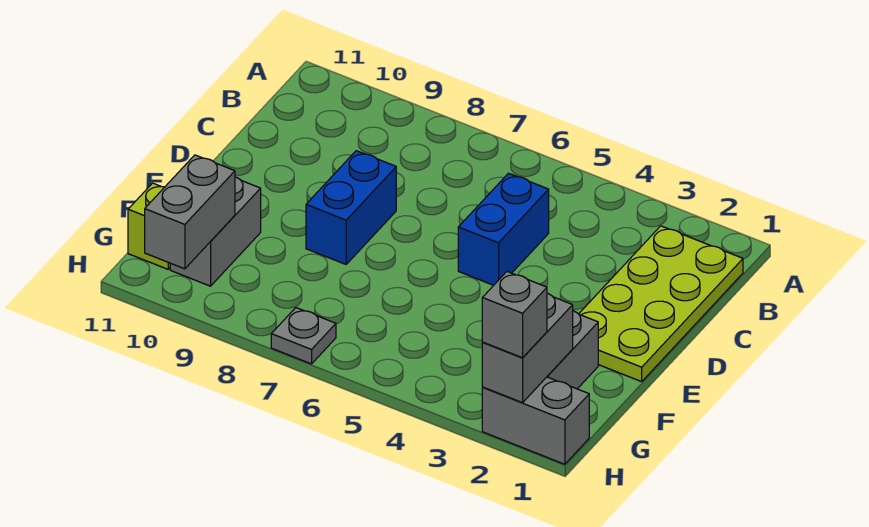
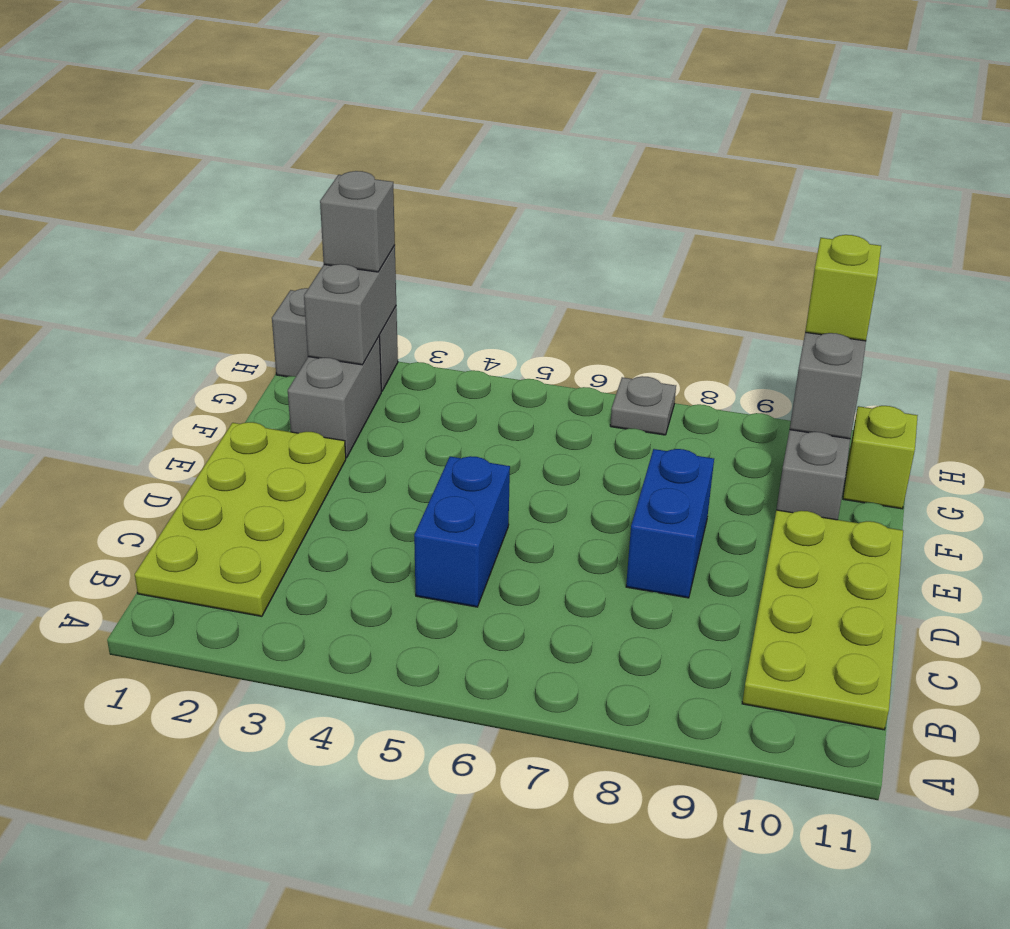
none -> lime 2x4 plate [742,510,903,730]
none -> lime 1x1 brick [805,235,881,341]

